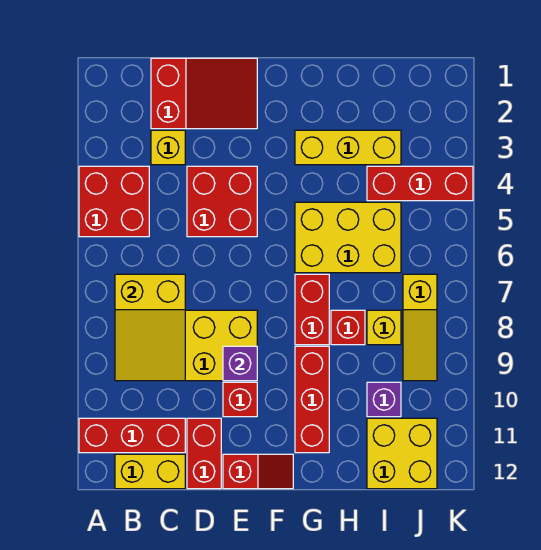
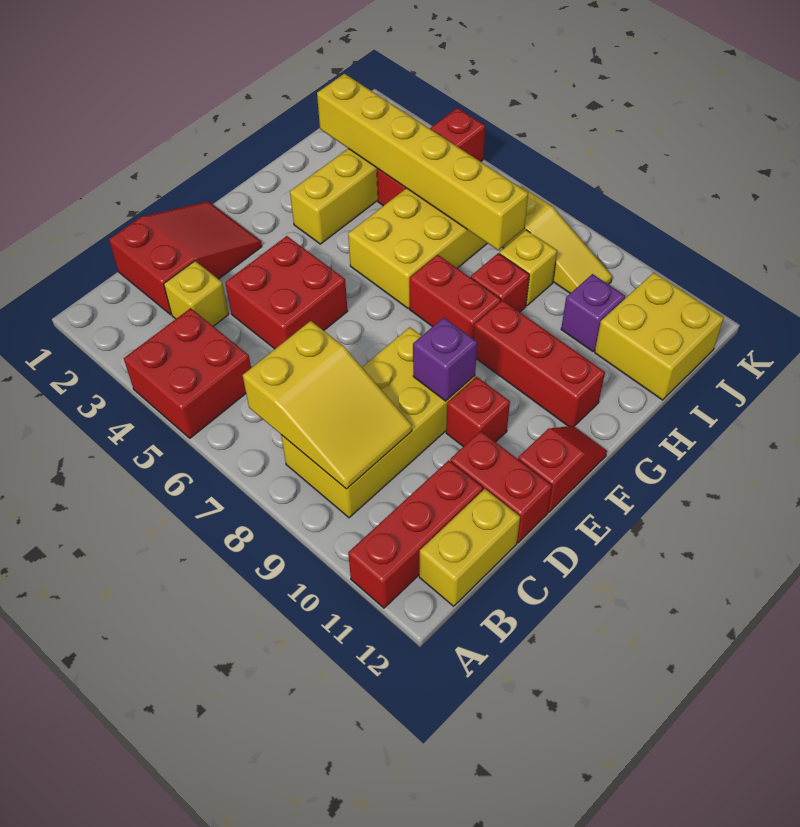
none -> yellow 1x6 brick [317,74,528,250]

